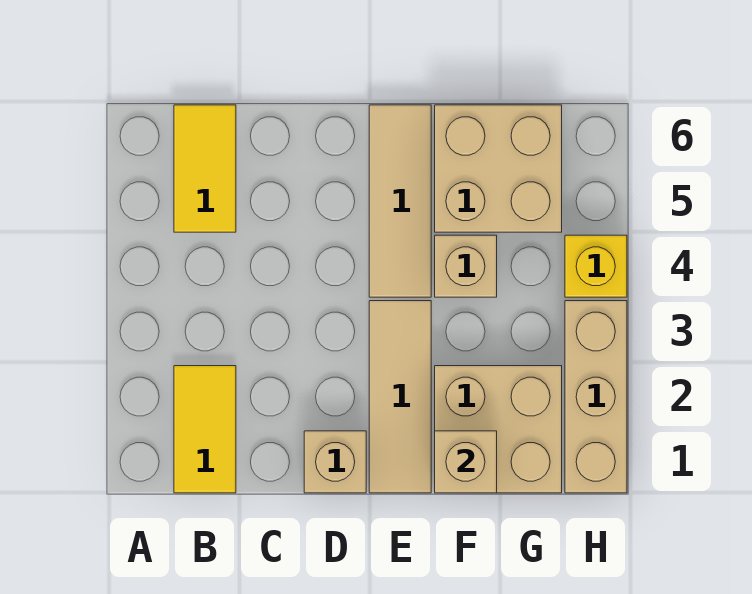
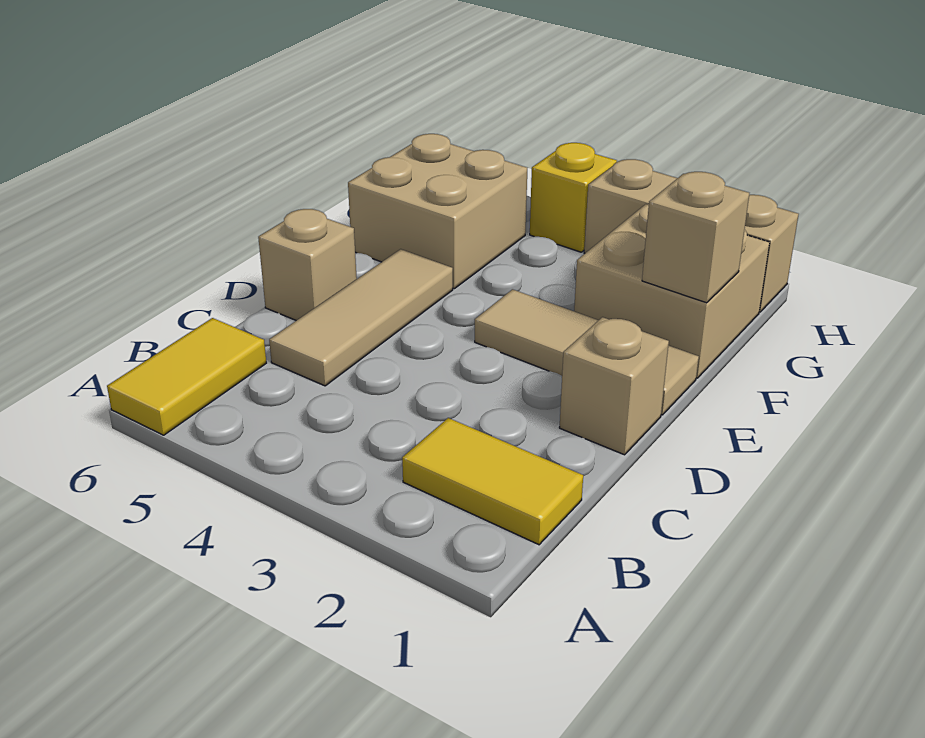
yellow 1x2 tile [174,105,236,232] -> yellow 1x2 tile turned to [107,318,266,435]
tan 1x3 tile [369,105,431,297] -> tan 1x3 tile turned to [269,249,453,386]
tan 1x1 brick [435,235,497,297] -> tan 1x1 brick moved to [258,209,357,320]

